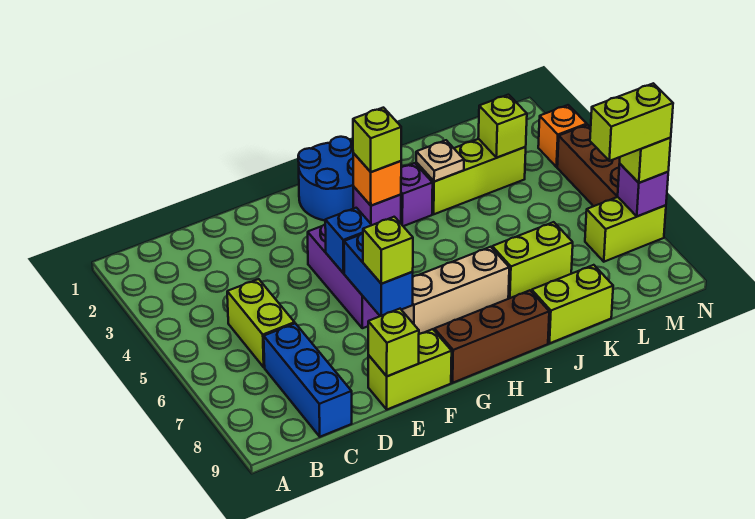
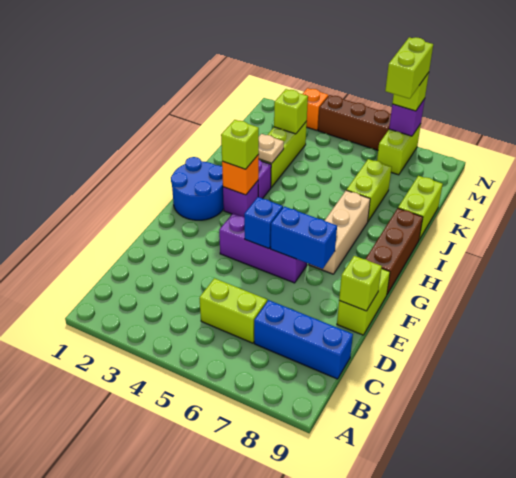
lime 1x1 brick [363,217,413,284] -> none

